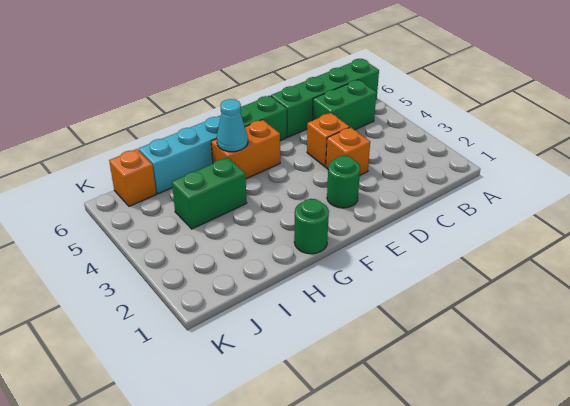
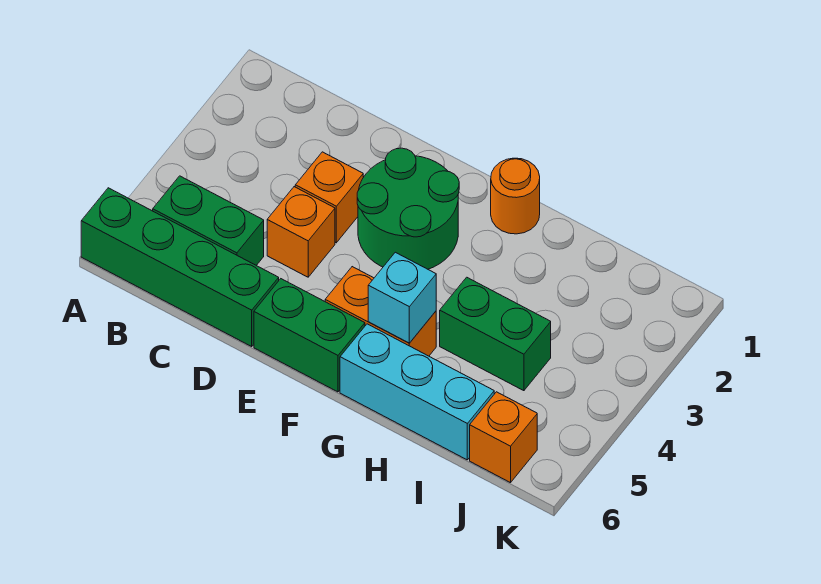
green 1x1 round brick [327,156,360,208] -> green 2x2 round brick [357,148,459,269]
green 1x1 round brick [294,199,329,254] -> orange 1x1 round brick [491,158,540,234]
cyan 1x1 cone [217,99,248,152] -> cyan 1x1 brick [368,252,436,343]

